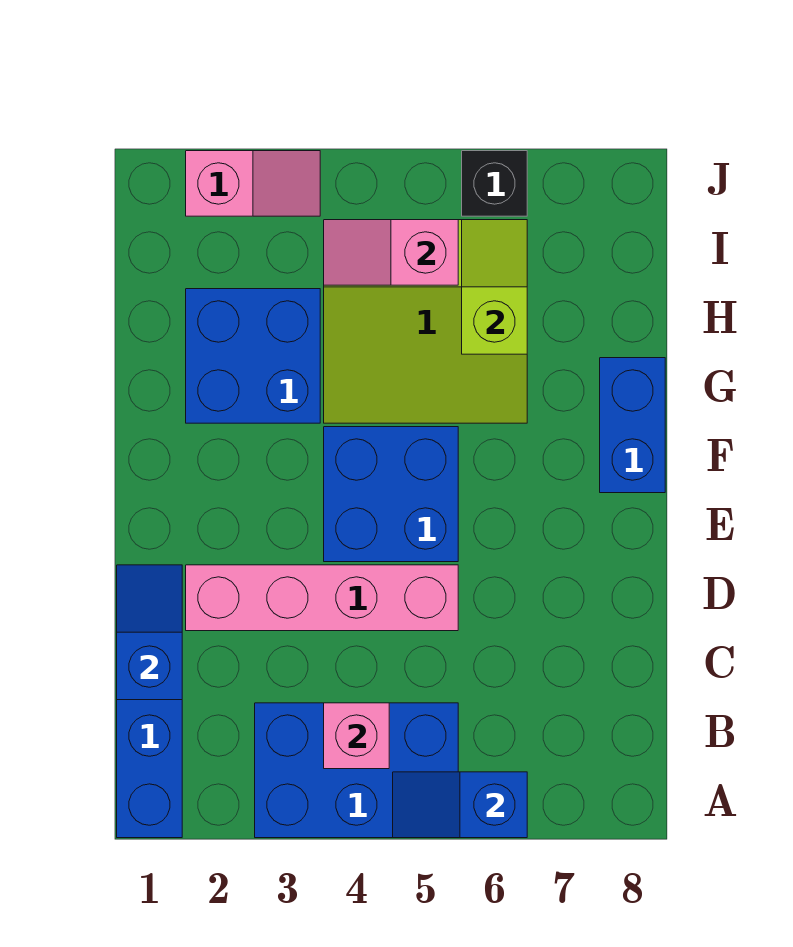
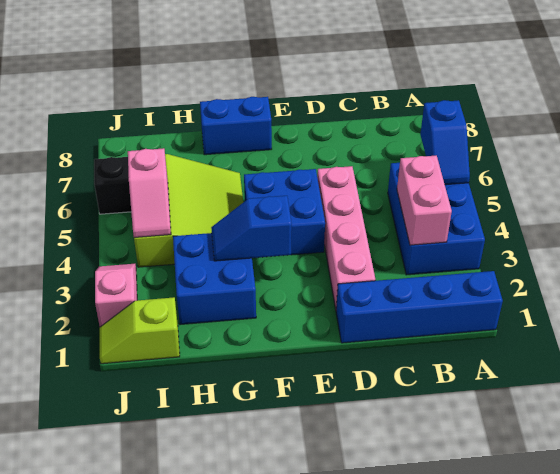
pink 1x1 brick [324,703,389,769] -> pink 1x2 brick [397,156,452,245]
blue 1x2 slope [117,565,182,700] -> blue 1x2 slope moved to [211,196,292,261]
lime 1x2 slope [462,220,527,354] -> lime 1x2 slope moved to [100,297,180,364]

